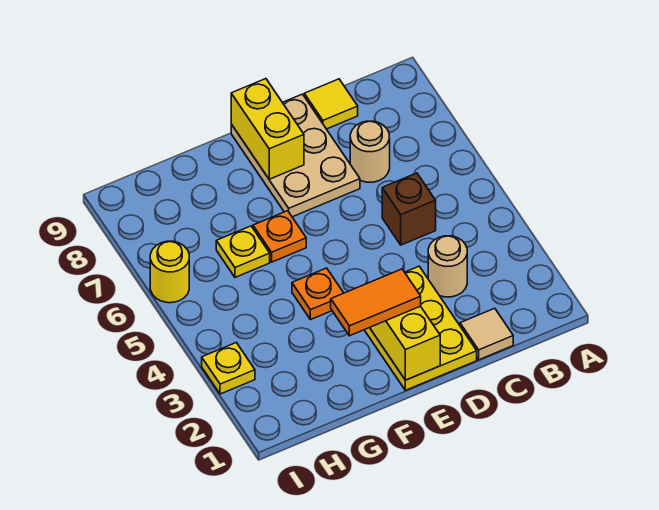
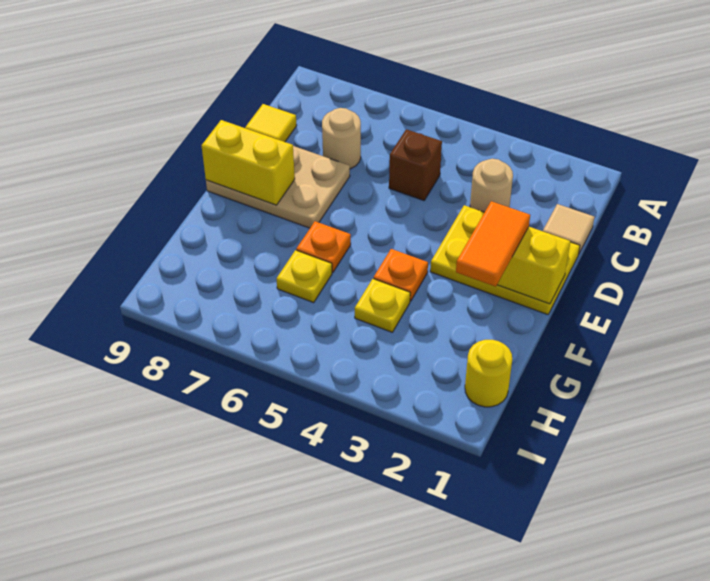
yellow 1x1 plate [202,343,255,394] -> yellow 1x1 plate moved to [355,279,410,332]
yellow 1x1 round brick [150,241,189,303] -> yellow 1x1 round brick moved to [465,340,512,407]

